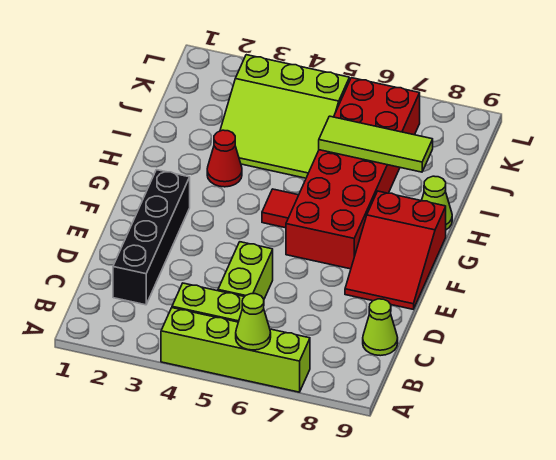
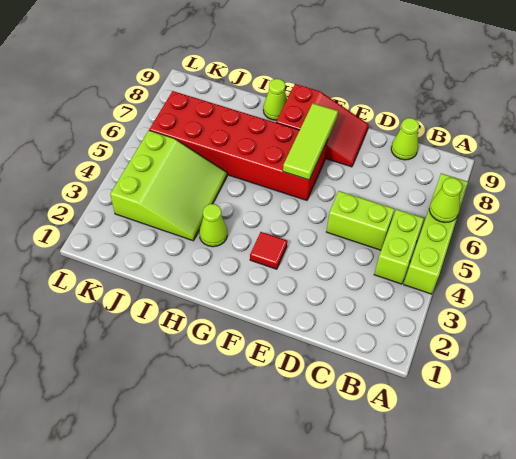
black 1x4 brick [113,170,190,305] -> none
red 1x1 tile [262,189,299,228] -> red 1x1 tile moved to [250,232,287,269]
red 1x1 cone [207,130,242,187] -> lime 1x1 cone [199,204,227,247]
lime 1x3 tile [319,116,433,172] -> lime 1x3 tile moved to [283,104,338,180]

